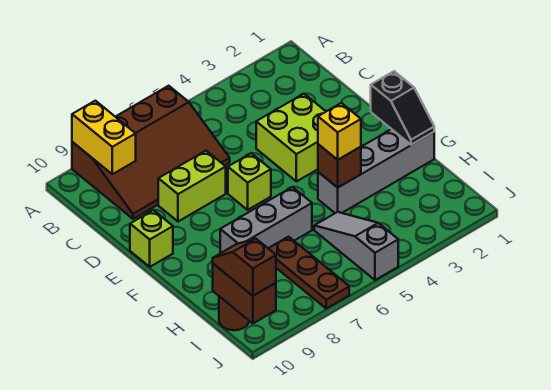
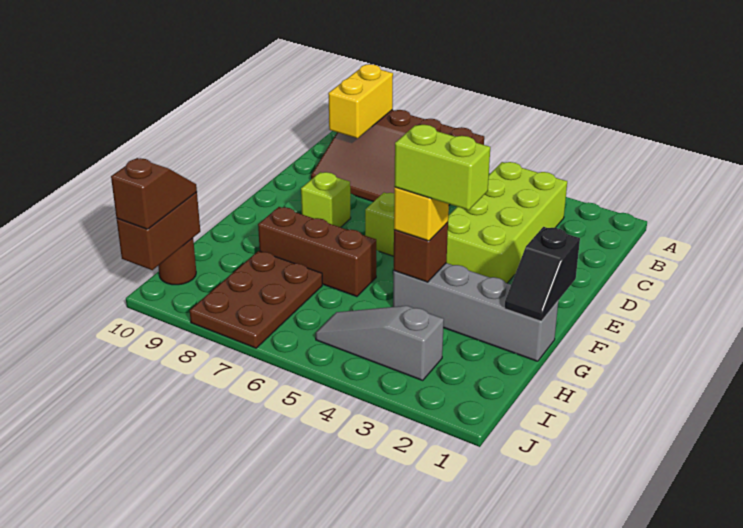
lime 2x2 brick [256,94,326,182] -> lime 2x4 brick [446,162,567,283]
lime 1x2 brick [158,151,226,222] -> lime 1x2 brick moved to [394,125,490,210]
lime 1x1 brick [130,210,173,267] -> lime 1x1 brick moved to [301,172,351,227]
grey 1x3 brick [220,187,312,253] -> brown 1x3 brick [258,207,376,297]
grey 1x3 slope [314,212,398,280] -> grey 1x3 slope turned to [316,306,444,380]
brown 1x3 plate [268,237,349,308] -> brown 2x3 plate [190,251,322,348]

